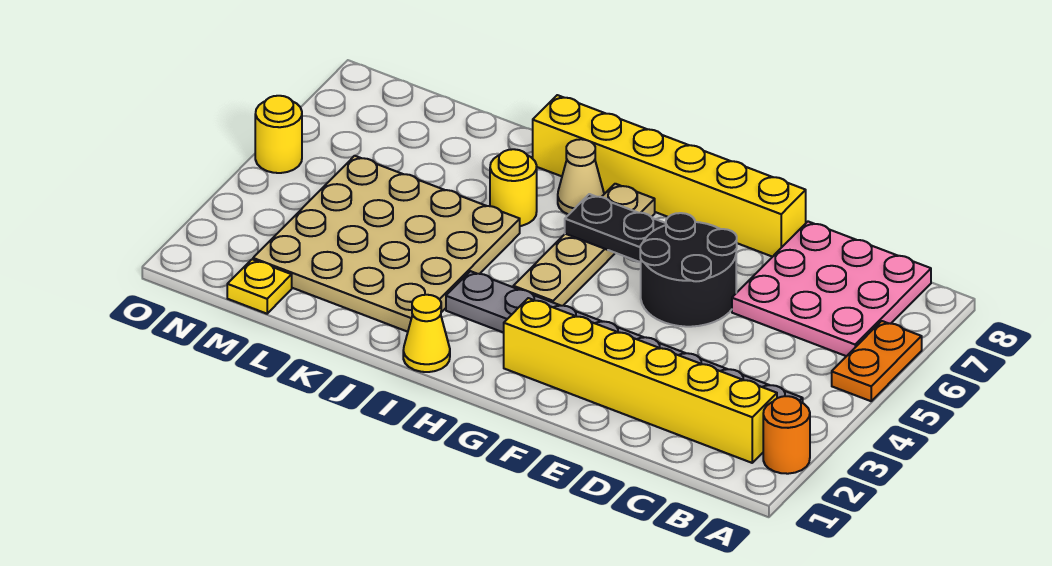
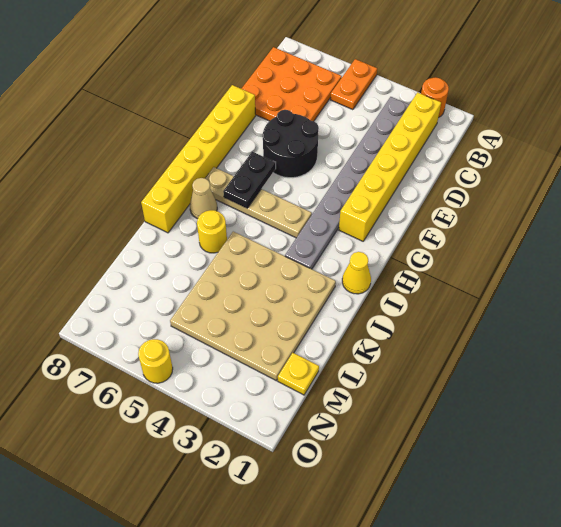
orange 1x2 plate [832,321,922,401] -> orange 1x2 plate turned to [330,59,377,110]
pink 3x3 plate [732,222,931,356] -> orange 3x3 plate [241,47,342,121]

